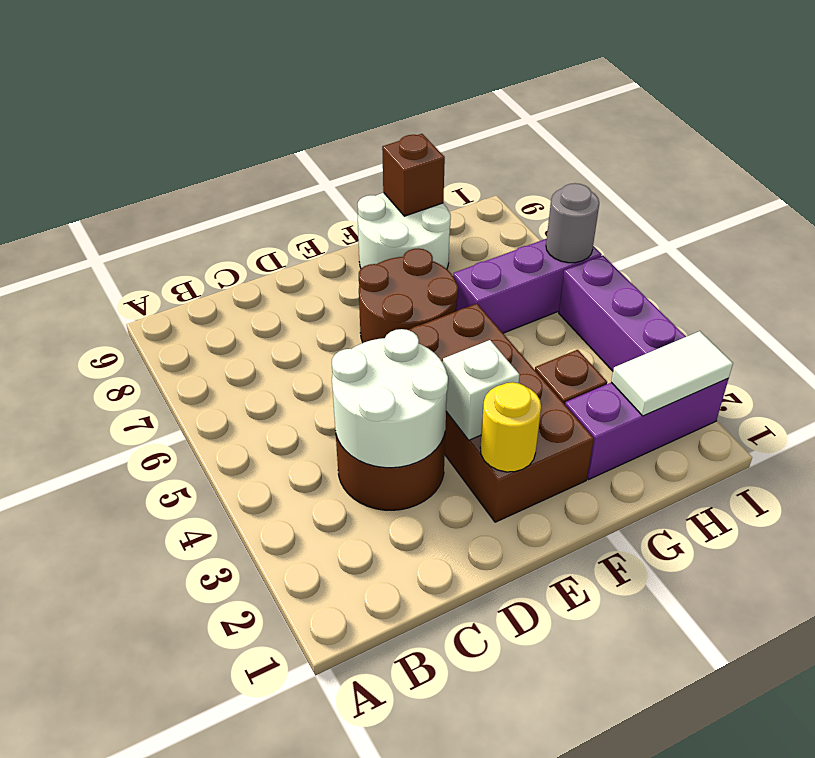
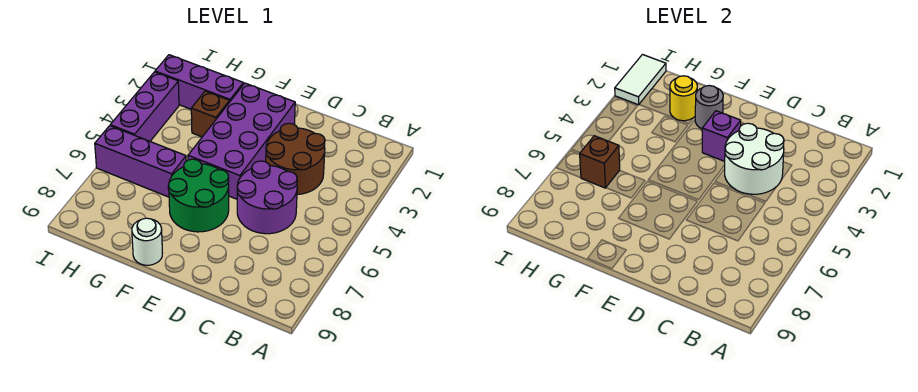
none -> purple 2x2 round brick [237,161,297,234]
brown 2x4 brick [409,304,594,522] -> purple 2x4 brick [188,83,295,199]
yellow 1x1 round brick [480,382,541,472] -> yellow 1x1 round brick moved to [670,76,697,121]
white 1x1 brick [443,340,519,440] -> purple 1x1 brick [702,111,741,161]
brown 2x2 round brick [359,249,458,343] -> green 2x2 round brick [168,159,229,232]
white 2x2 round brick [358,193,451,269] -> white 1x1 round brick [132,218,162,265]
brown 1x1 brick [382,134,445,216] -> brown 1x1 brick moved to [579,136,620,188]
white 1x2 tile [611,331,733,416] -> white 1x2 tile turned to [615,55,666,105]
grey 1x1 round brick [546,183,599,263] -> grey 1x1 round brick moved to [695,86,723,129]

